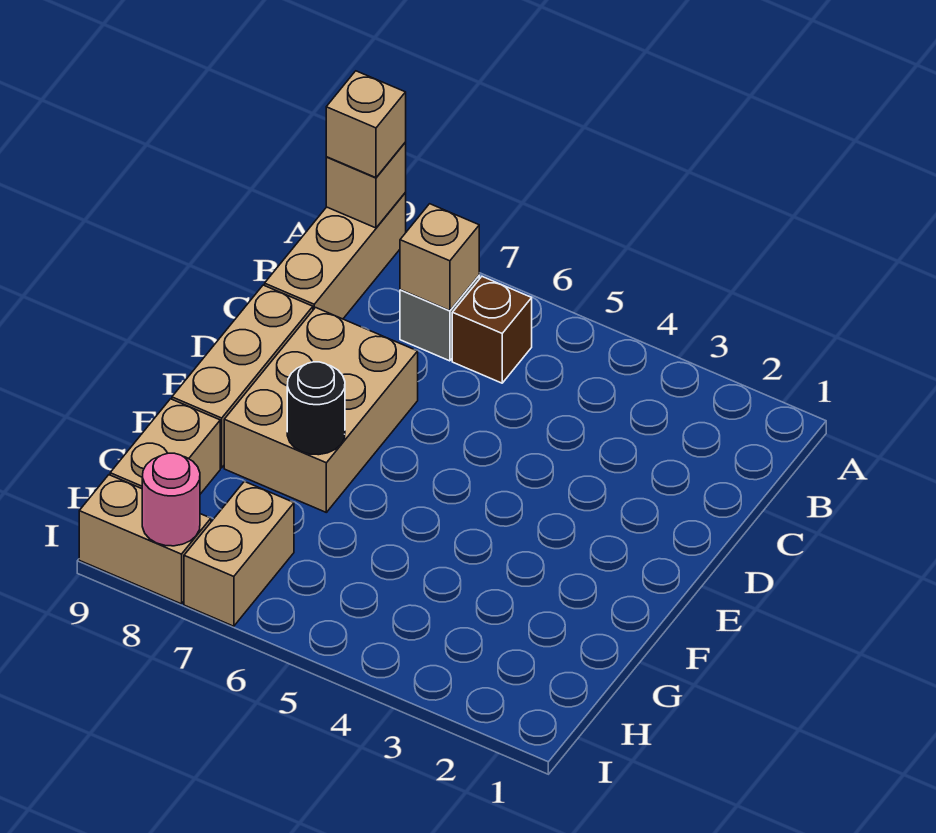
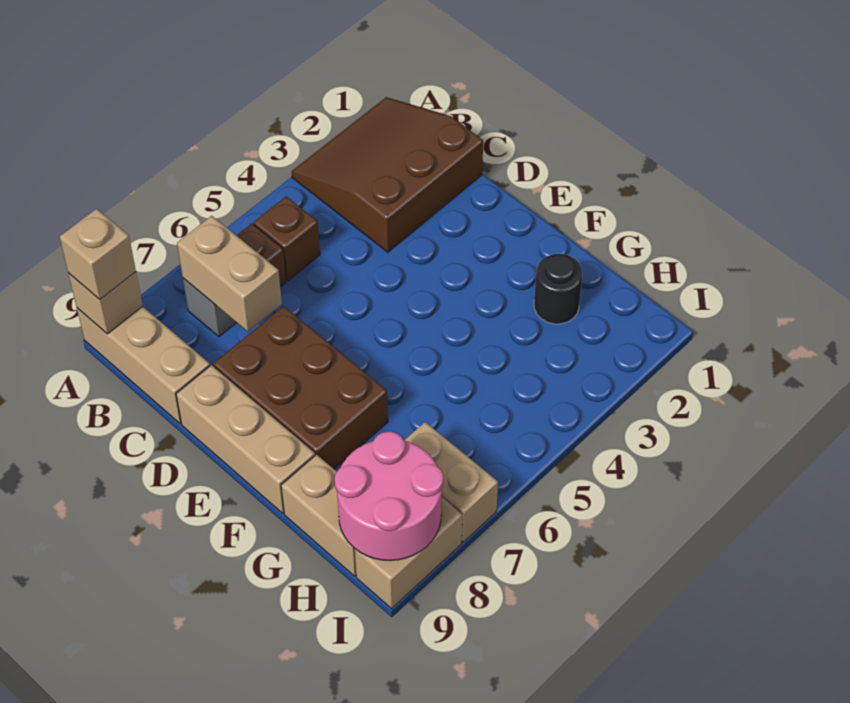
none -> brown 3x3 slope [292,97,483,252]
none -> brown 1x1 brick [253,196,320,281]
tan 1x1 brick [400,204,479,311] -> tan 1x2 brick [177,216,282,332]
tan 2x3 brick [224,308,418,512] -> brown 2x3 brick [213,306,388,469]
black 1x1 round brick [287,362,345,455] -> black 1x1 round brick moved to [534,254,583,324]
pink 1x1 round brick [142,453,200,546] -> pink 2x2 round brick [335,432,443,561]

